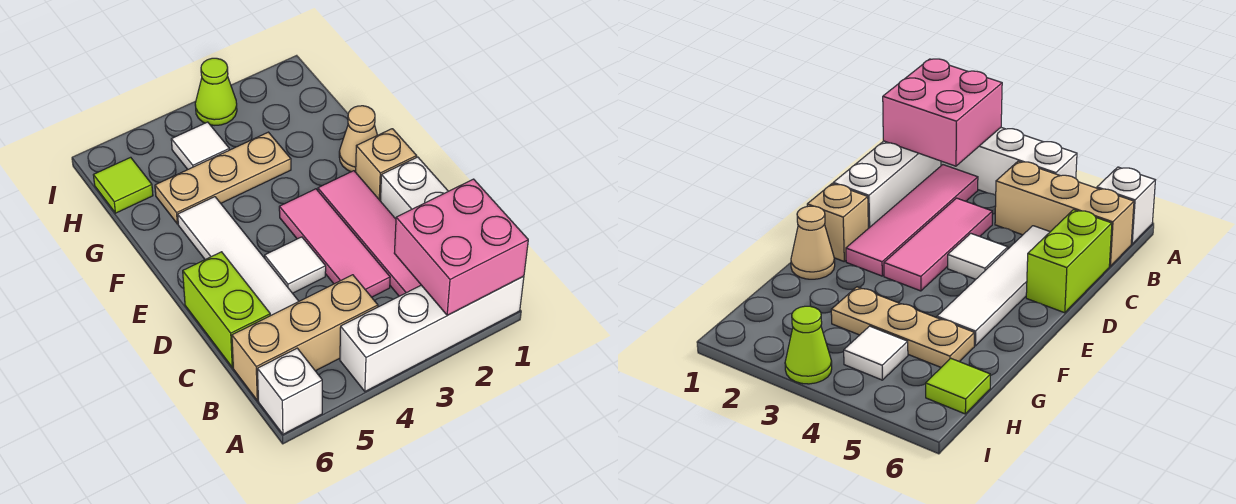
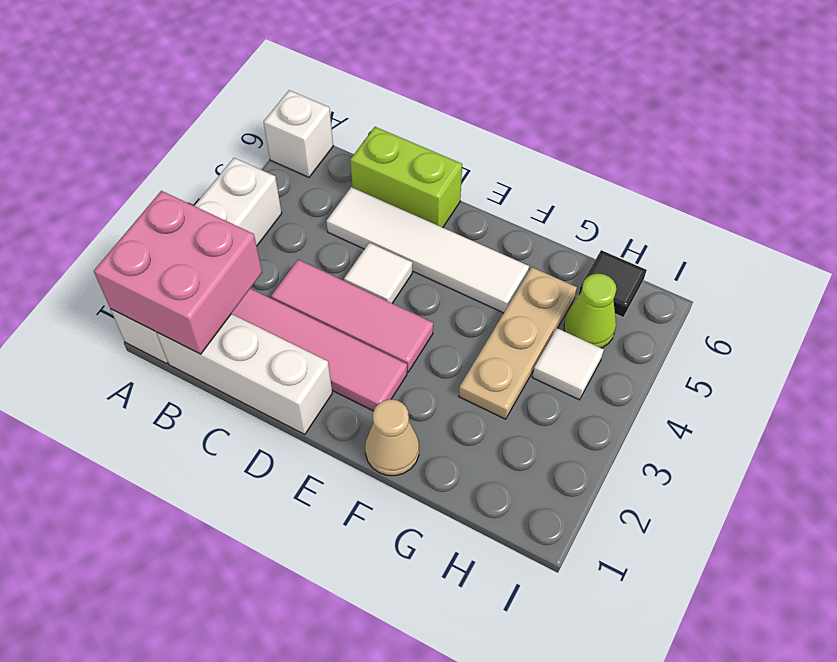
tan 1x3 brick [232,275,378,400] -> none
tan 1x1 brick [356,129,417,201] -> none
lime 1x1 tile [94,157,153,213] -> black 1x1 tile [578,250,647,318]
lime 1x1 cone [195,58,237,125] -> lime 1x1 cone moved to [564,274,616,348]

